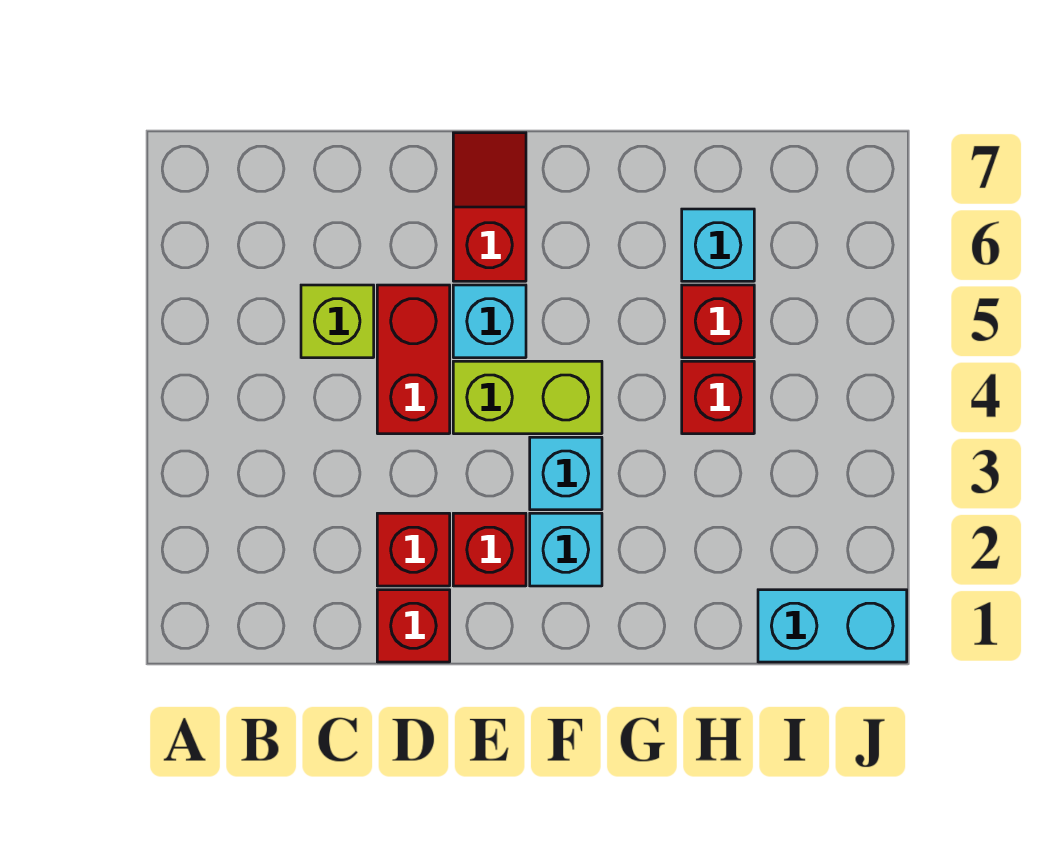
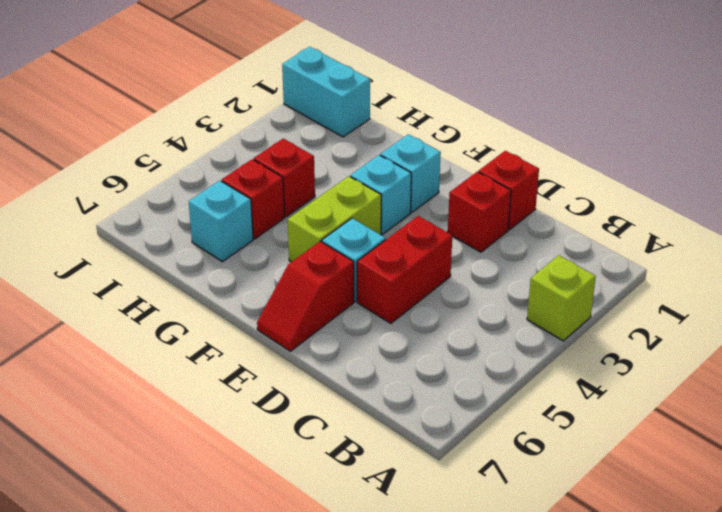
lime 1x1 brick [301,285,374,358] -> lime 1x1 brick moved to [527,255,596,341]
red 1x1 brick [453,513,526,586] -> none
lime 1x2 brick [453,361,602,434] -> lime 1x2 brick turned to [287,176,381,262]

